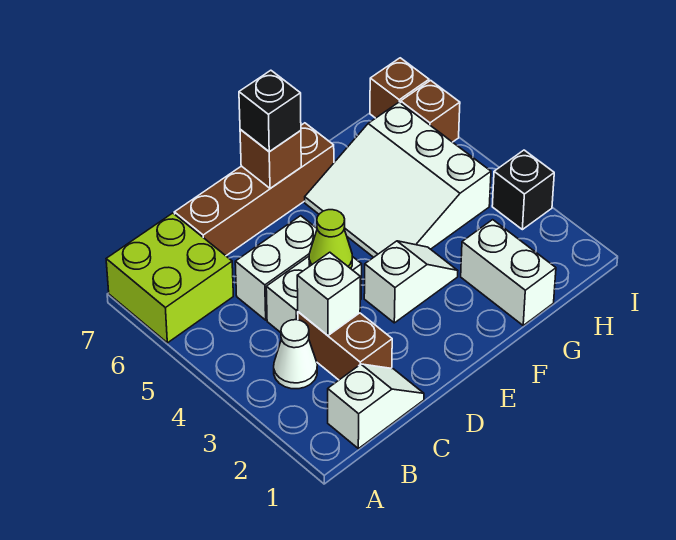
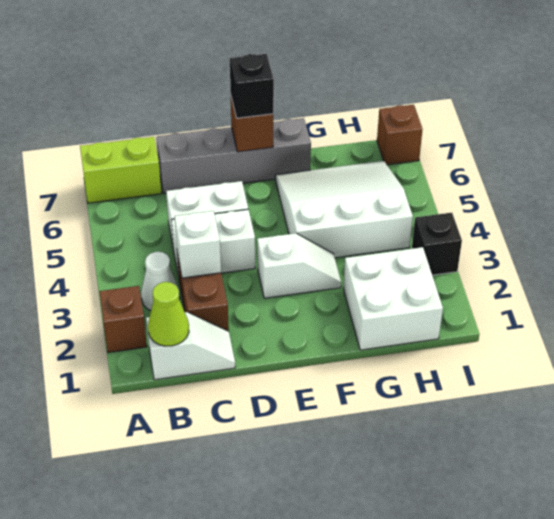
lime 2x2 brick [106,213,233,343] -> lime 1x2 brick [80,137,161,203]
brown 1x4 brick [174,123,334,256] -> grey 1x4 brick [156,118,311,193]
lime 1x1 cone [309,210,352,269] -> lime 1x1 cone moved to [148,282,189,346]
white 3x3 slope [305,102,491,257] -> white 3x3 slope turned to [275,161,413,258]
white 1x2 brick [461,220,556,325] -> white 2x2 brick [343,247,443,350]
brown 1x1 brick [401,80,460,142] -> brown 1x1 brick moved to [99,286,147,353]

